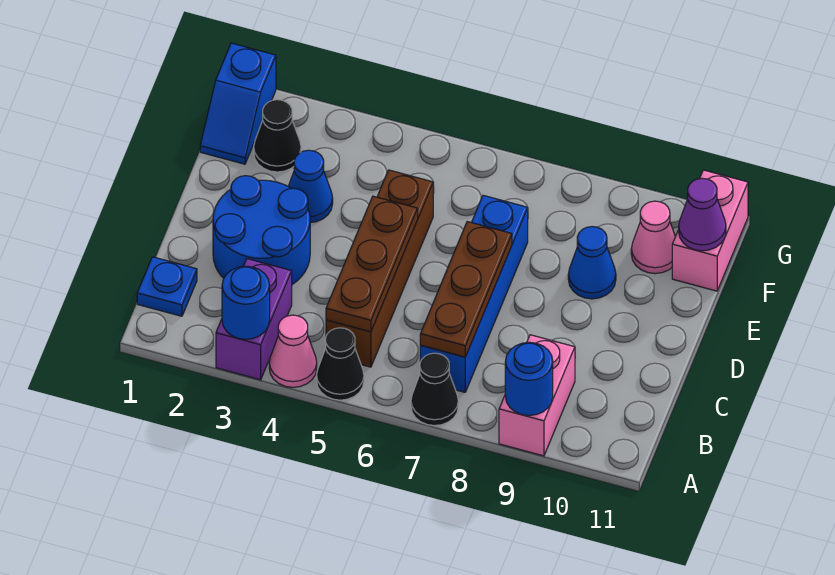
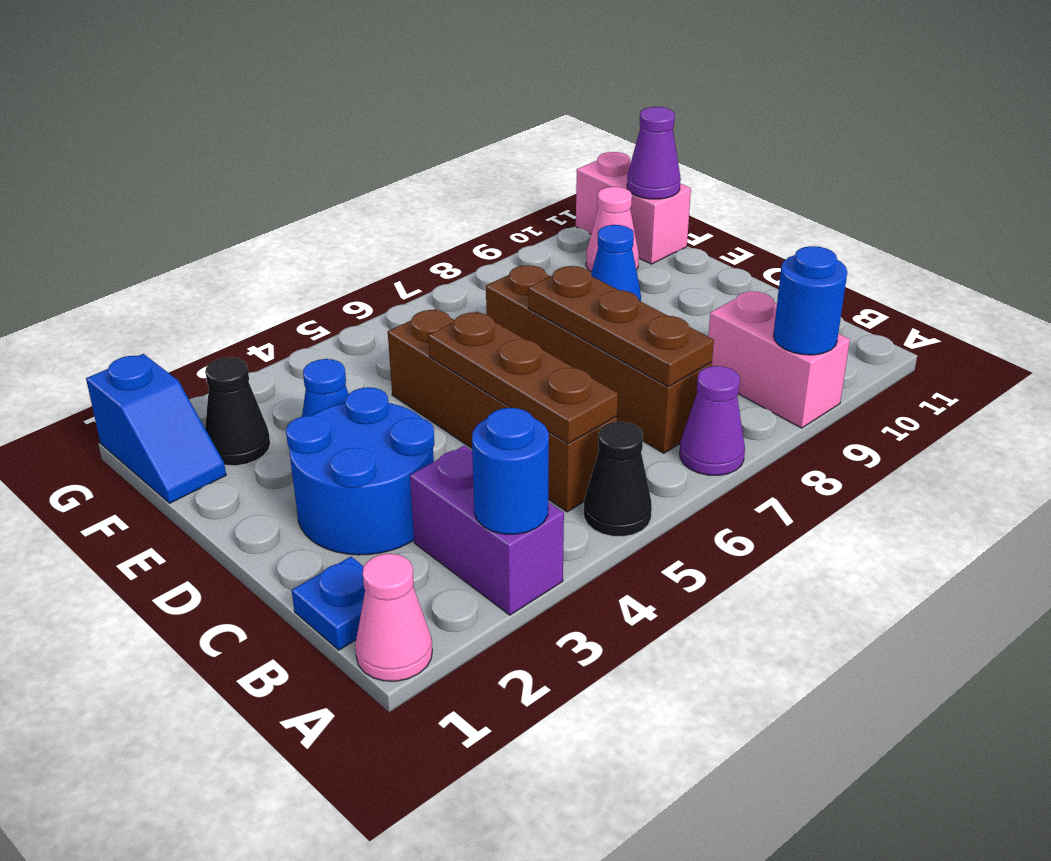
pink 1x1 cone [269,315,317,387] -> pink 1x1 cone moved to [355,554,432,681]
black 1x1 cone [411,353,458,426] -> purple 1x1 cone [680,366,745,475]
blue 1x4 brick [420,195,528,392] -> brown 1x4 brick [486,265,712,453]

